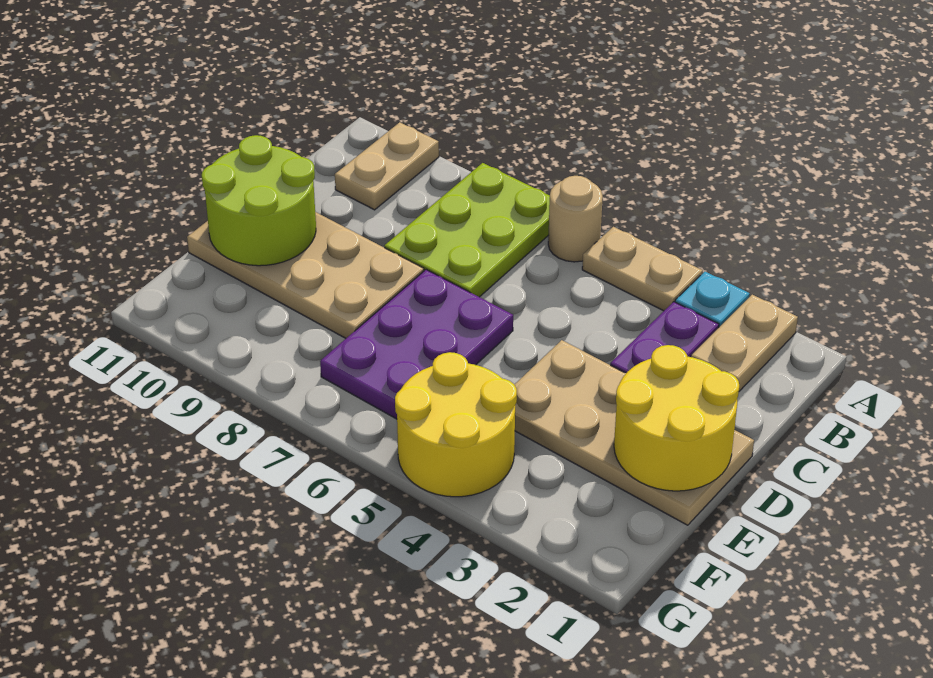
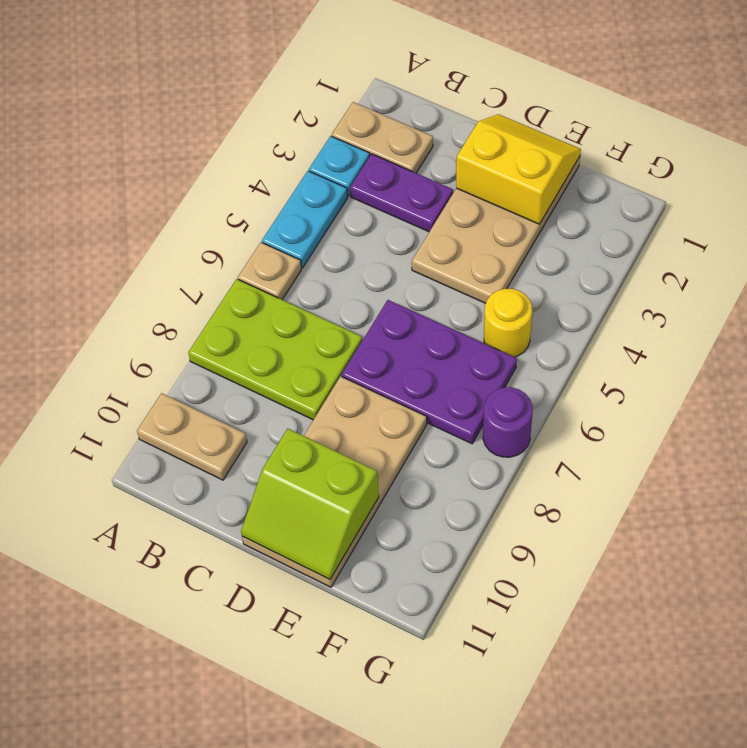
tan 1x2 plate [582,227,703,311] -> cyan 1x2 plate [262,171,348,268]
tan 1x1 round brick [548,176,603,262] -> tan 1x1 plate [238,242,302,300]
yellow 2x2 round brick [614,345,739,491] -> yellow 2x2 slope [456,114,581,224]
lime 2x2 round brick [202,135,316,266] -> lime 2x2 slope [241,429,379,579]
yellow 2x2 round brick [395,352,517,497] -> yellow 1x1 round brick [484,289,532,357]
none -> purple 1x1 round brick [483,387,533,457]

